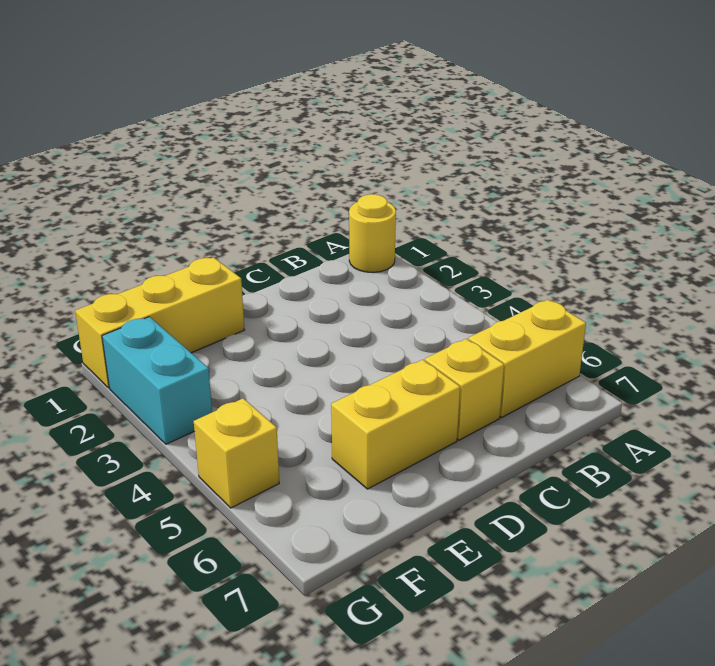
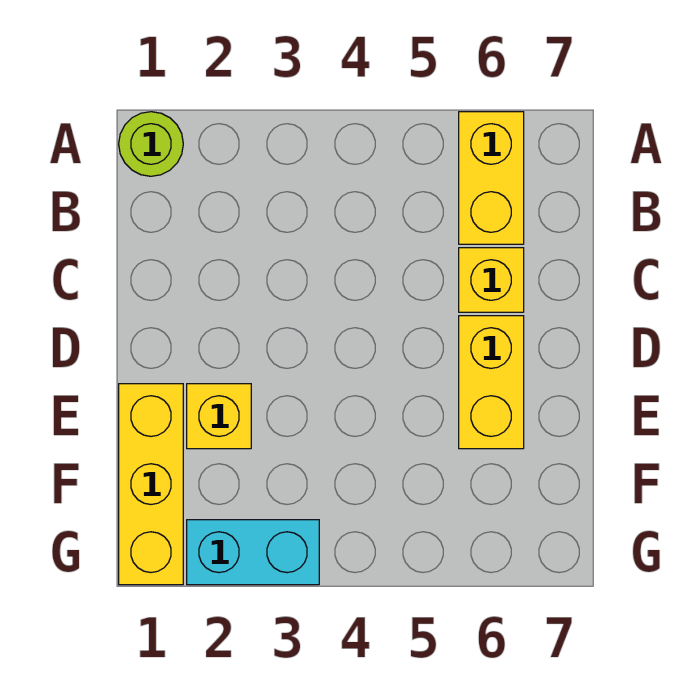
yellow 1x1 round brick [349,194,396,273] -> lime 1x1 round brick [119,112,183,176]
yellow 1x1 brick [194,398,279,508] -> yellow 1x1 brick moved to [187,384,251,449]

